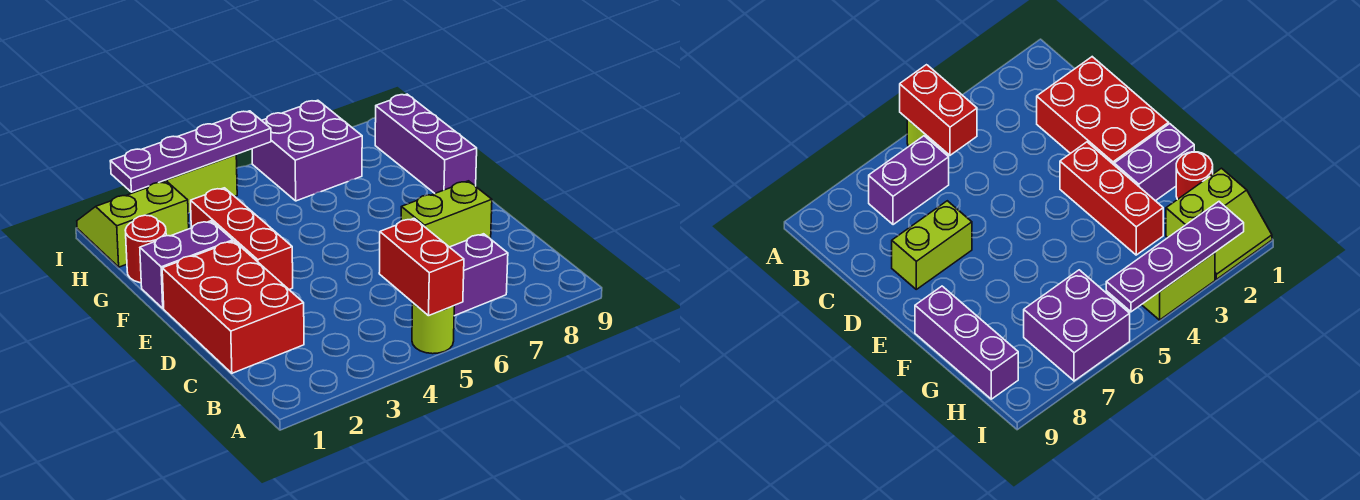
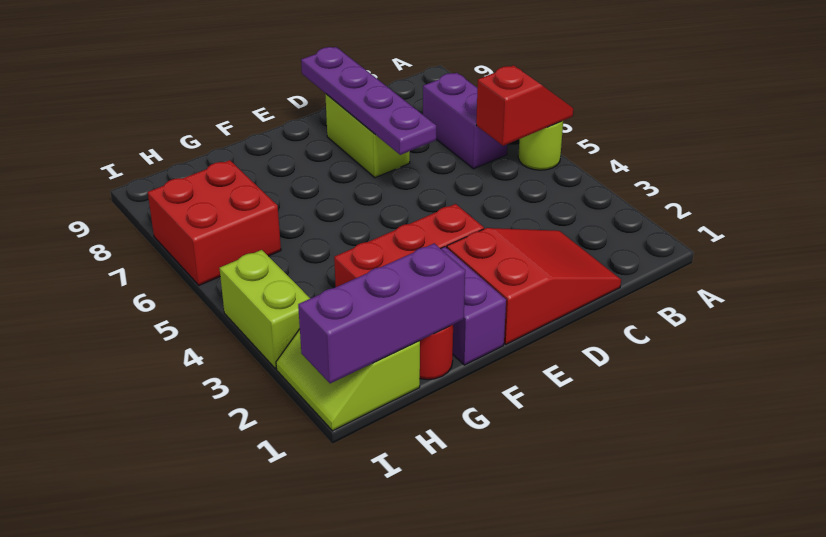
red 1x2 brick [379,219,464,316] -> red 1x2 slope [476,65,573,146]
red 2x3 brick [162,241,304,373] -> red 2x3 slope [447,228,621,344]
purple 1x3 brick [375,94,477,193] -> purple 1x3 brick moved to [298,243,465,383]
purple 2x2 brick [252,100,362,201] -> red 2x2 brick [148,160,281,285]
purple 1x4 plate [110,111,271,192] -> purple 1x4 plate moved to [301,47,436,155]

